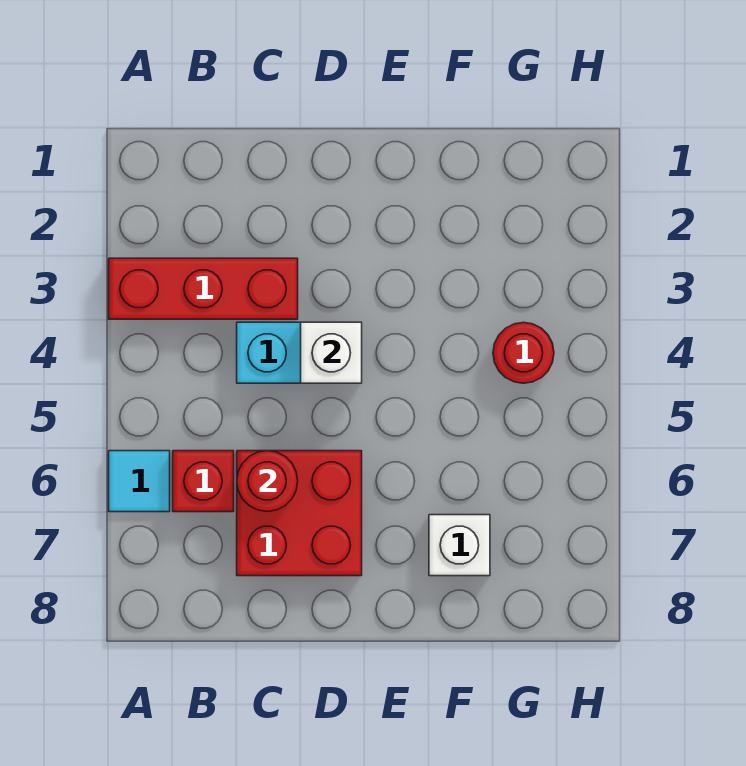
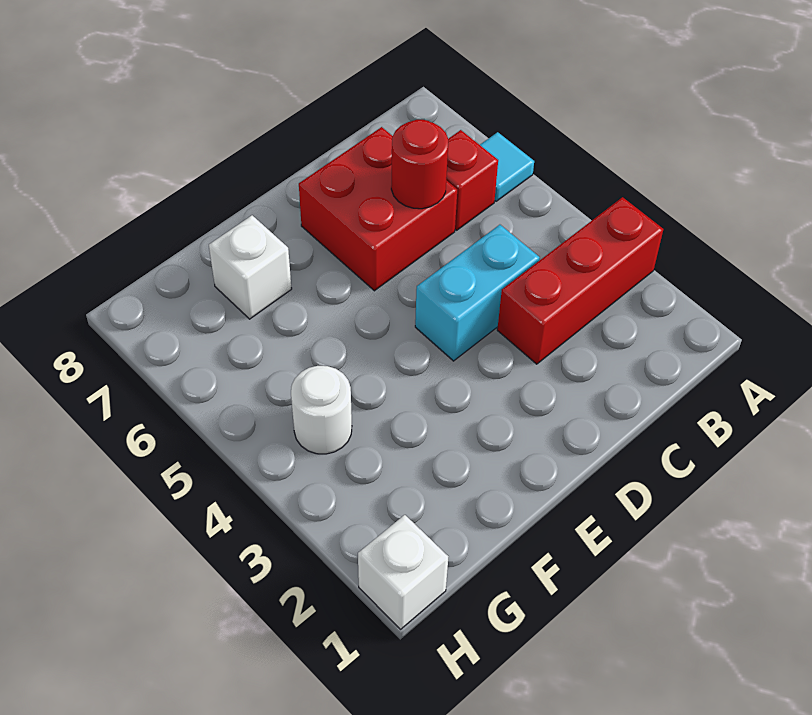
white 1x1 brick [301,322,362,383] -> white 1x1 brick moved to [358,515,448,629]
red 1x1 round brick [493,322,554,383] -> white 1x1 round brick [291,366,352,454]

